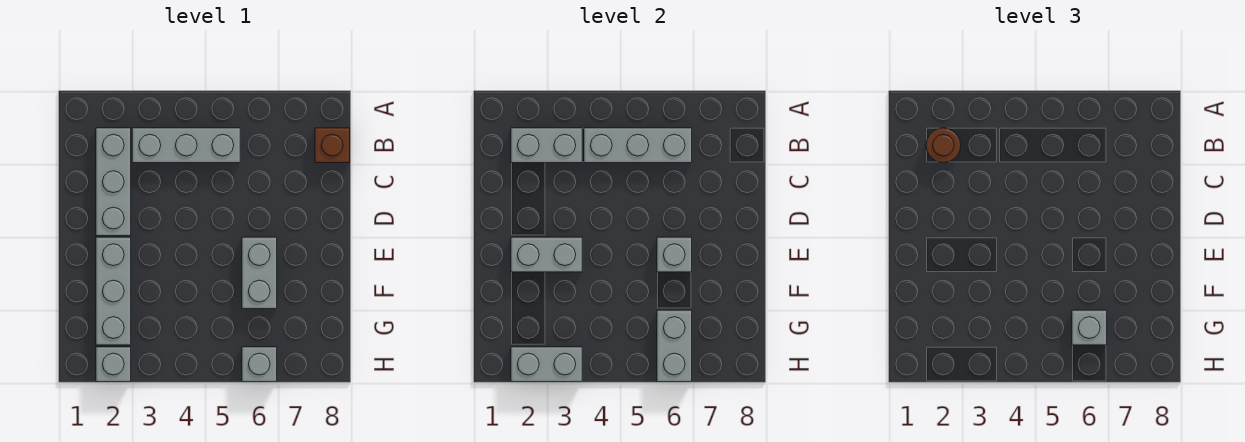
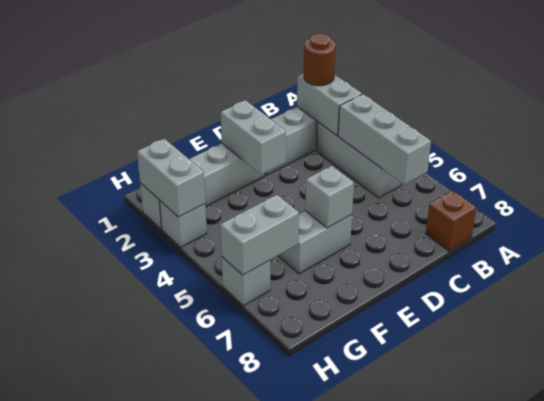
grey 1x1 brick [1072,310,1107,345] -> grey 1x1 brick moved to [160,201,207,247]

